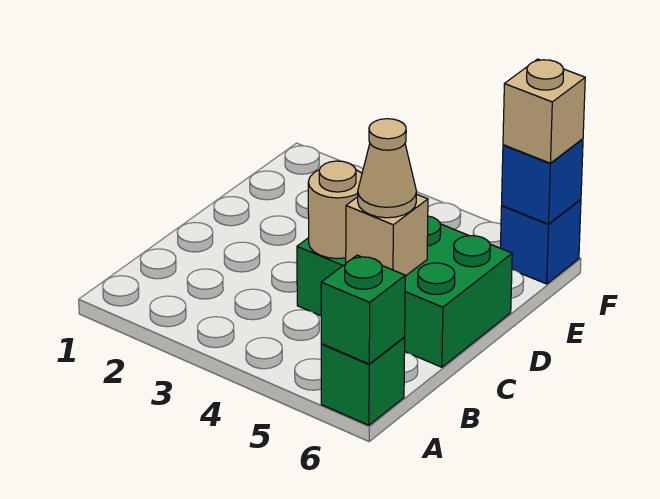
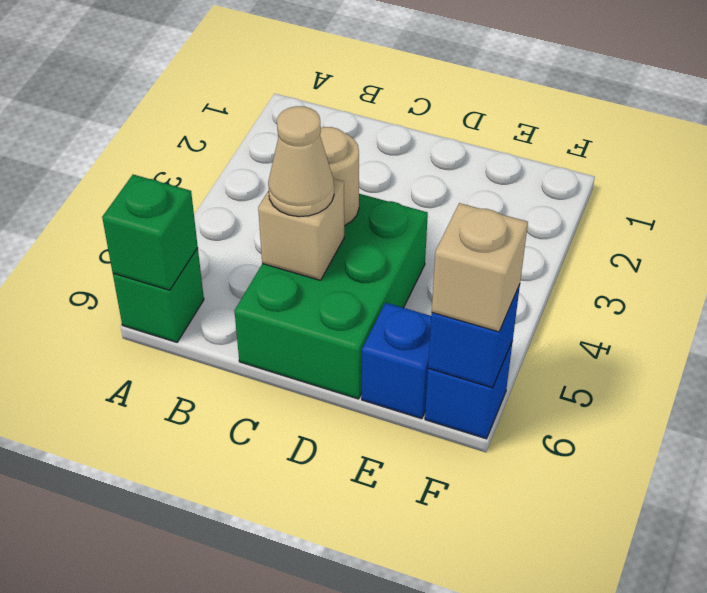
none -> blue 1x1 brick [362,303,431,419]

